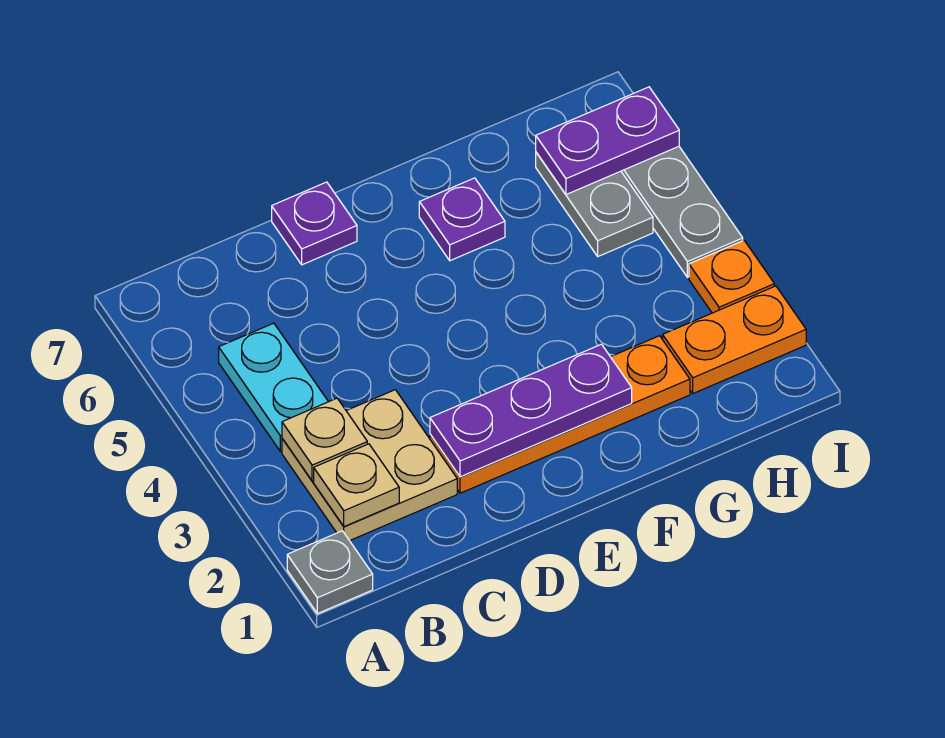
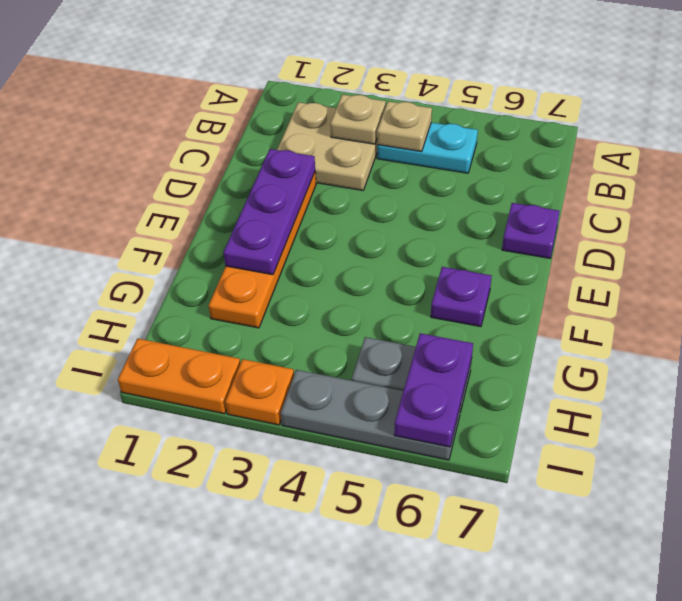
grey 1x1 plate [287,531,373,614] -> none
tan 1x1 plate [314,444,399,527] -> tan 1x1 plate moved to [377,101,432,152]
orange 1x2 plate [663,286,806,393] -> orange 1x2 plate turned to [118,339,240,414]

